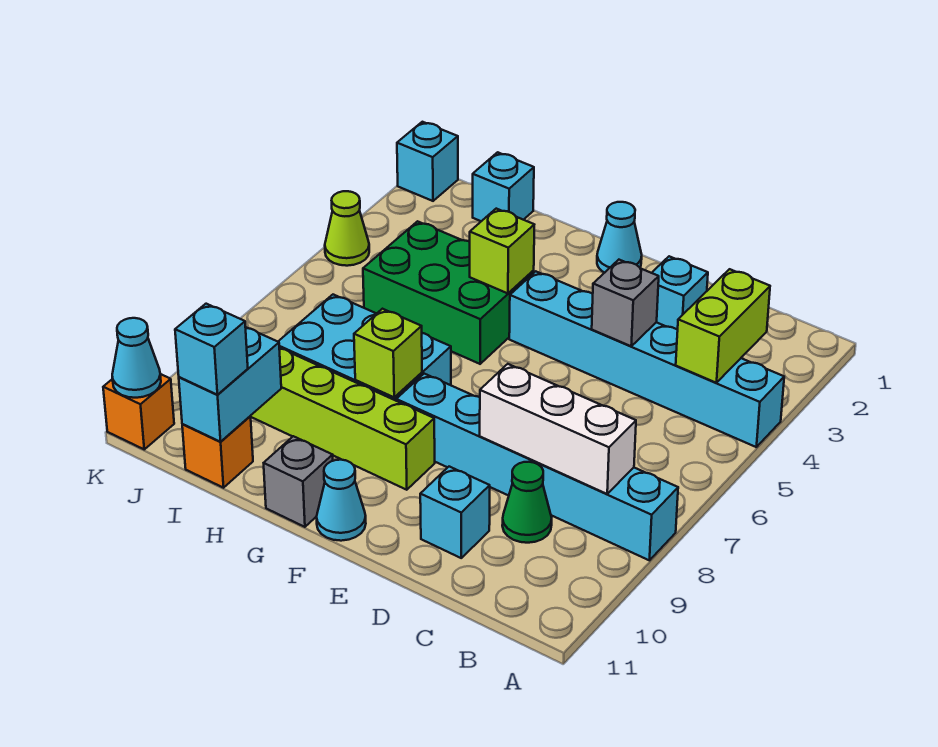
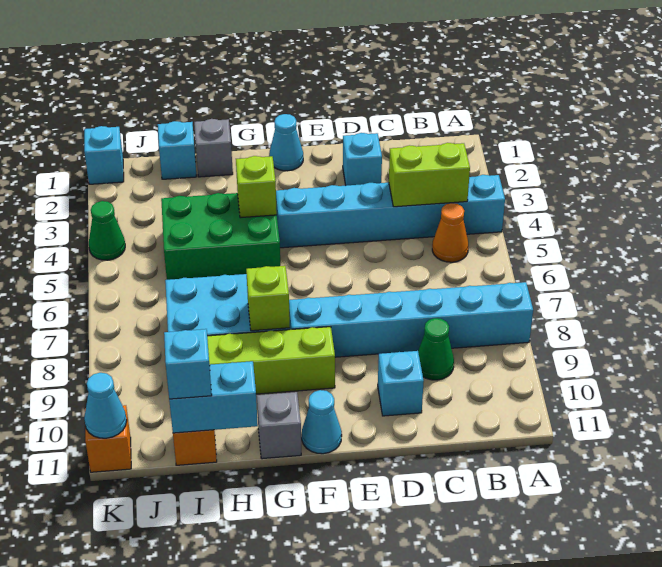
lime 1x2 brick [676,269,770,383] -> lime 1x2 brick turned to [389,143,470,207]
none -> orange 1x1 cone [432,203,468,262]
white 1x3 brick [480,364,636,494] -> none
grey 1x1 brick [592,260,659,346] -> grey 1x1 brick moved to [194,119,233,177]
cyan 1x2 brick [179,327,281,442] -> cyan 1x2 brick turned to [169,361,258,433]
lime 1x1 cone [325,191,369,266] -> green 1x1 cone [89,201,125,260]

